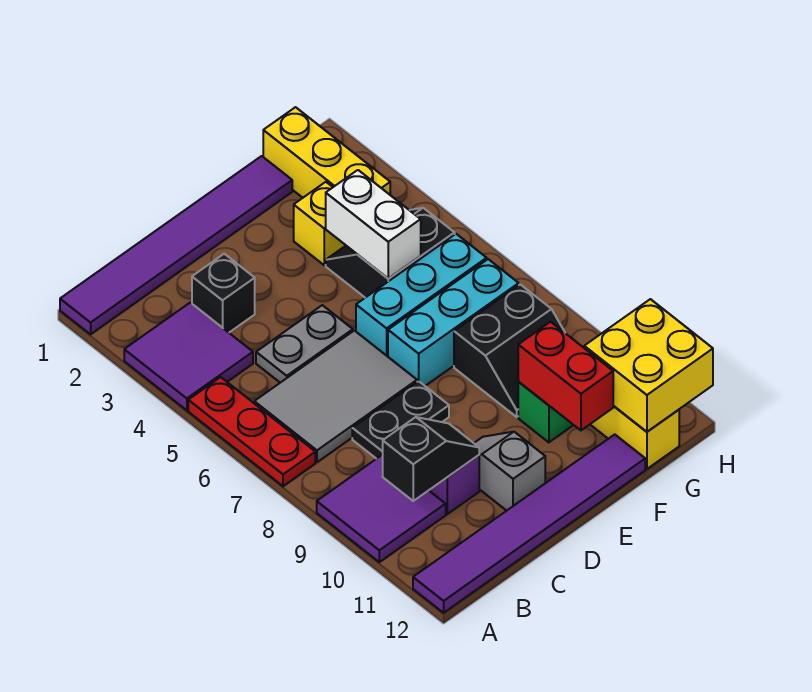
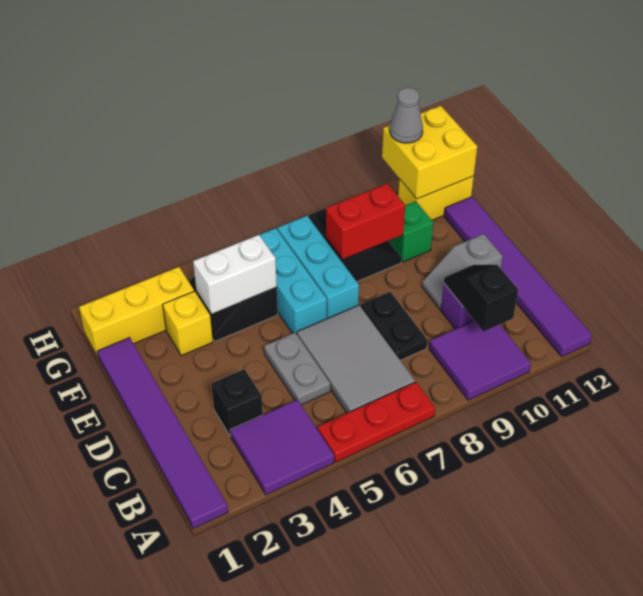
red 1x2 brick [518,322,613,430] -> red 1x2 brick moved to [326,184,405,260]
none -> grey 1x1 cone [390,88,423,143]

